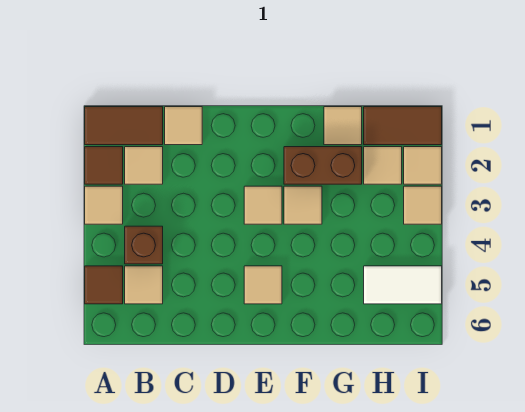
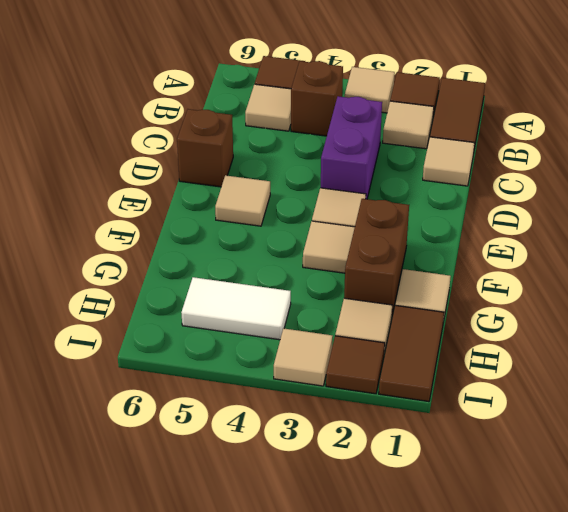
none -> purple 1x2 brick [321,96,382,199]
none -> brown 1x1 brick [177,109,233,187]
white 1x2 tile [364,266,442,304] -> white 1x2 tile turned to [181,277,291,340]
tan 1x1 tile [404,147,442,184] -> brown 1x1 tile [326,336,385,394]

